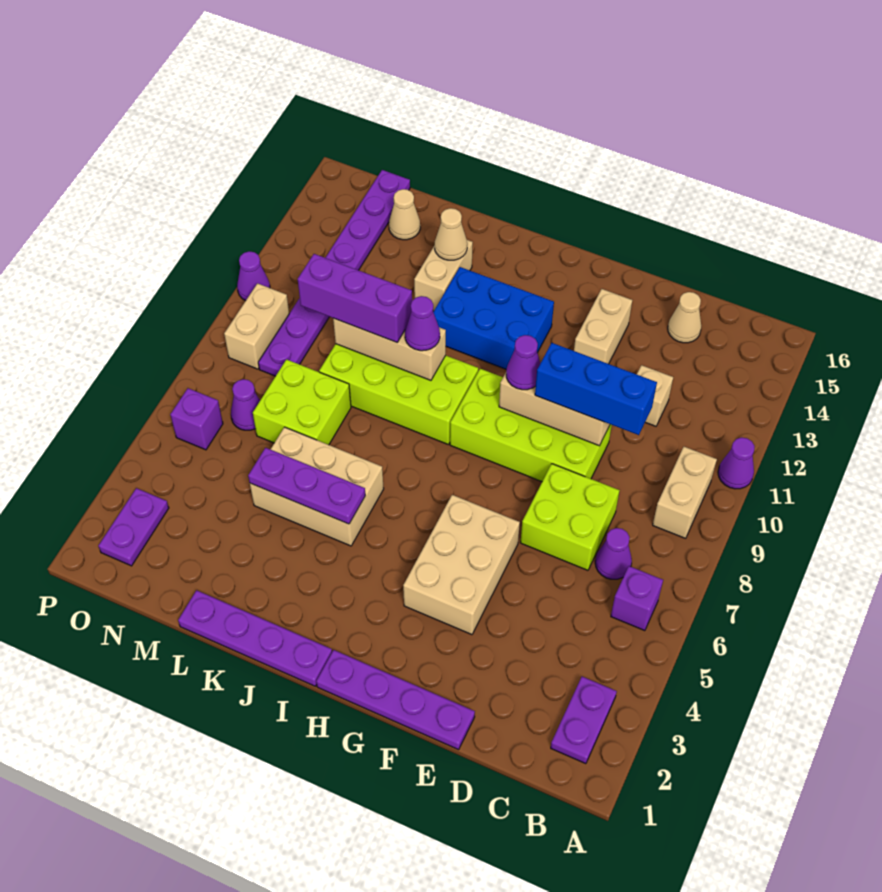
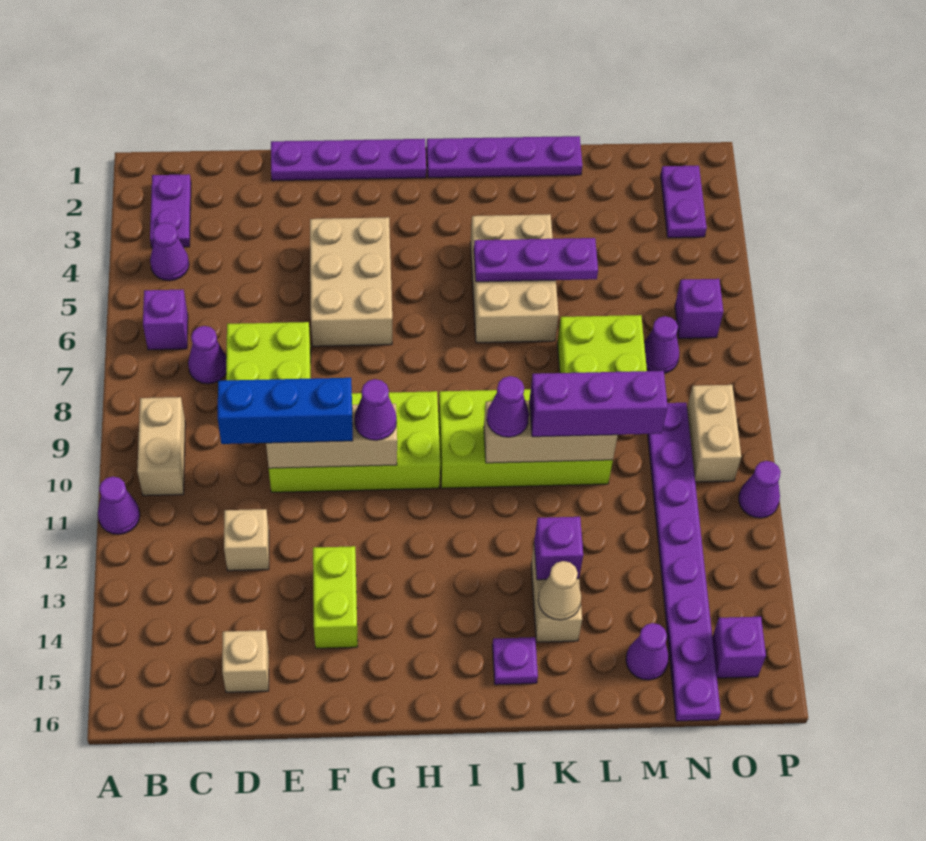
none -> purple 1x1 cone [150,223,189,281]
tan 1x1 cone [668,292,701,343] -> tan 1x1 brick [222,630,269,692]
tan 1x2 brick [574,289,632,364] -> lime 1x2 brick [313,546,358,648]
blue 2x3 brick [433,267,554,369] -> none
tan 2x3 brick [250,427,384,546] -> tan 2x3 brick turned to [470,214,559,343]
none -> purple 1x1 plate [492,637,538,685]
none -> purple 1x1 brick [534,517,583,580]
tan 1x1 cone [389,189,420,240] -> purple 1x1 cone [626,623,669,680]
none -> purple 1x1 brick [712,617,766,678]

